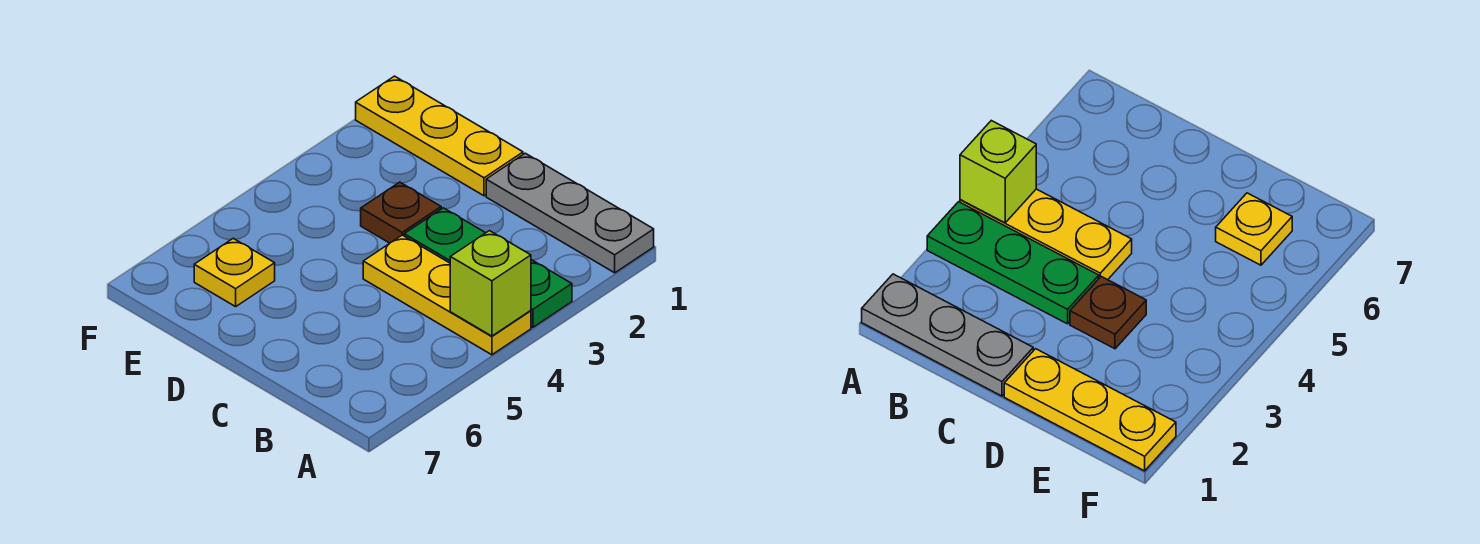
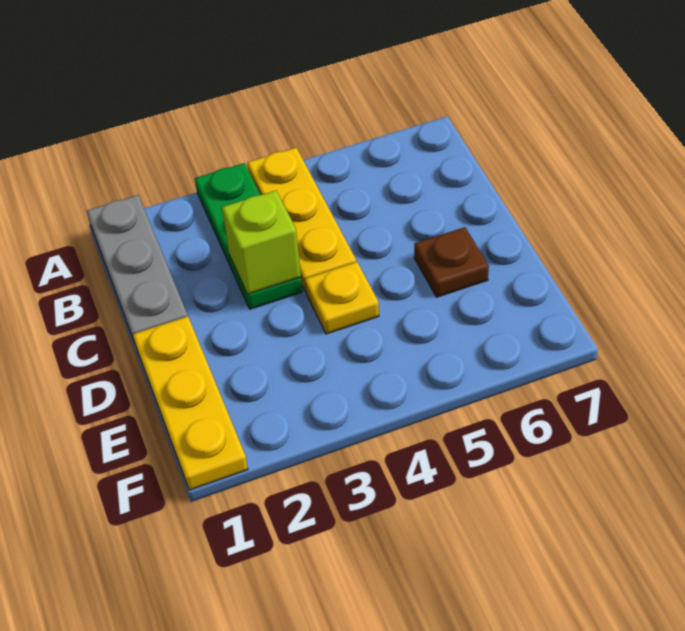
lime 1x1 brick [450,231,531,336] -> lime 1x1 brick moved to [222,190,301,294]
brown 1x1 plate [361,182,441,243] -> brown 1x1 plate moved to [414,227,489,297]
yellow 1x1 plate [194,238,275,307] -> yellow 1x1 plate moved to [305,262,379,334]

